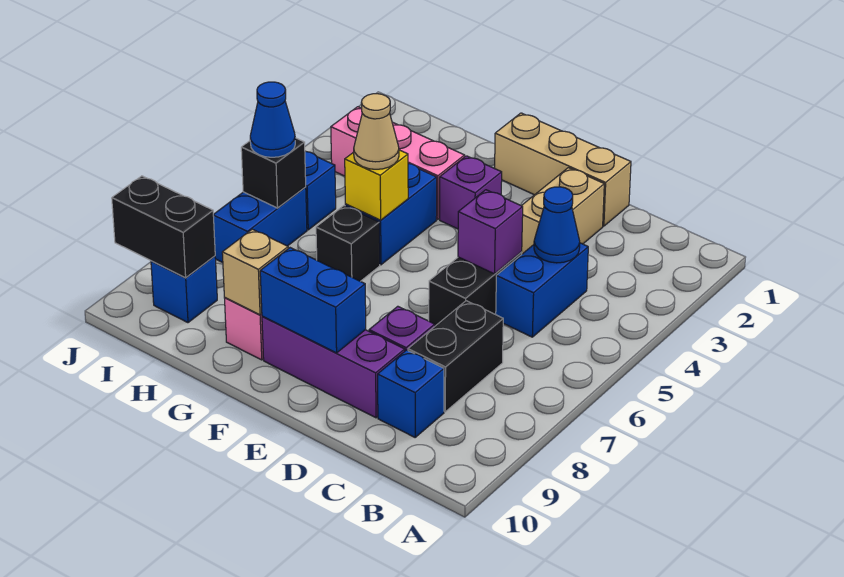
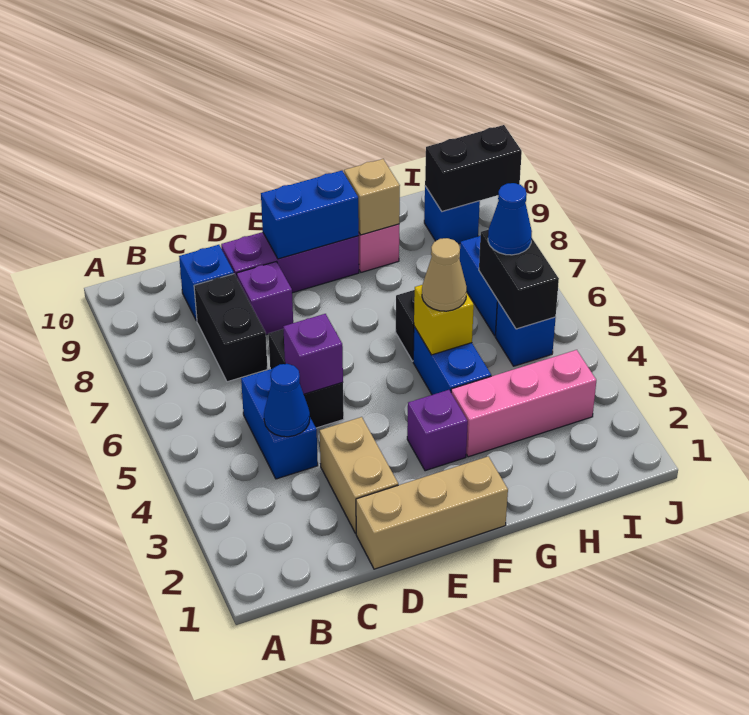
black 1x1 brick [241,138,306,208] -> black 1x2 brick [479,229,559,329]

